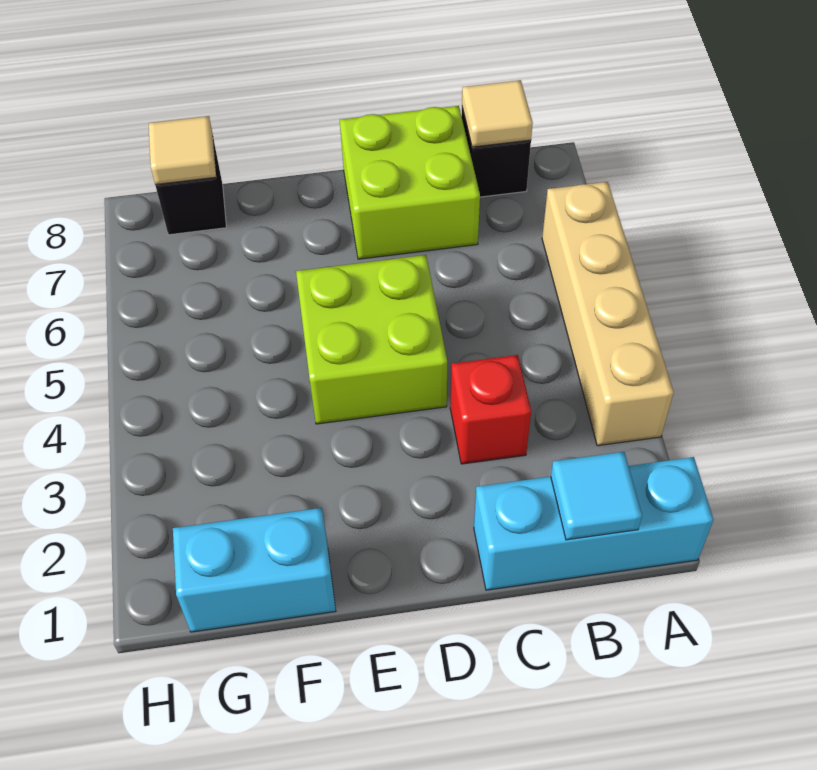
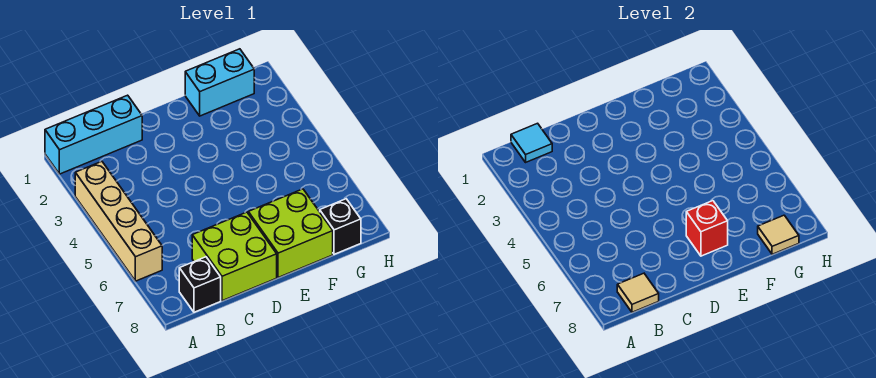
red 1x1 brick [450,355,531,464] -> red 1x1 brick moved to [686,201,728,256]
lime 2x2 brick [296,255,447,424] -> lime 2x2 brick moved to [248,189,333,278]

